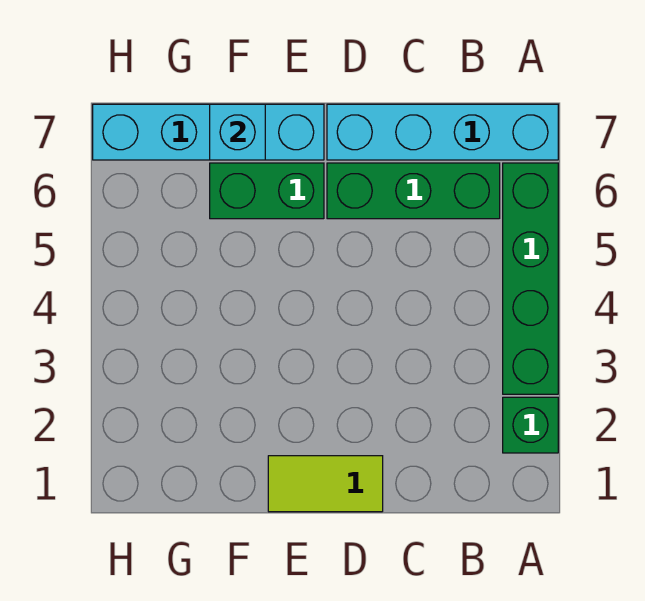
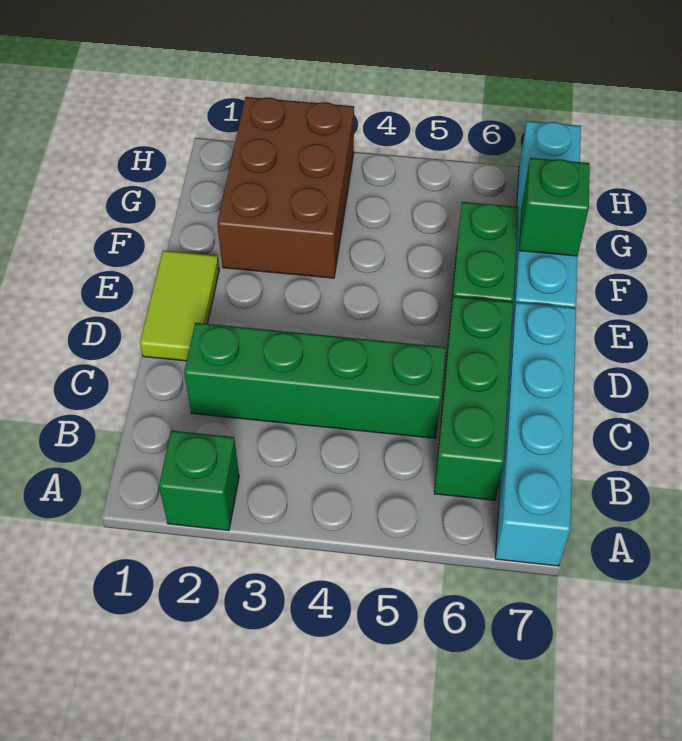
green 1x4 brick [503,163,558,394] -> green 1x4 brick moved to [184,323,446,438]
none -> brown 2x3 brick [217,97,354,278]
cyan 1x1 brick [210,104,265,160] -> green 1x1 brick [519,158,590,256]

